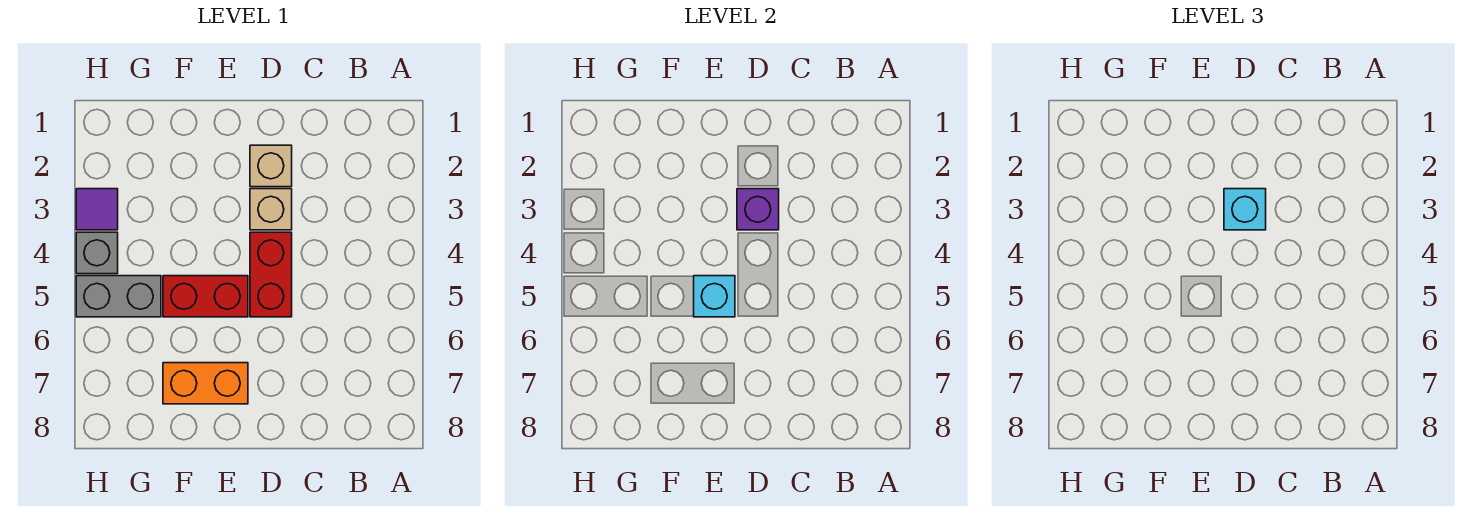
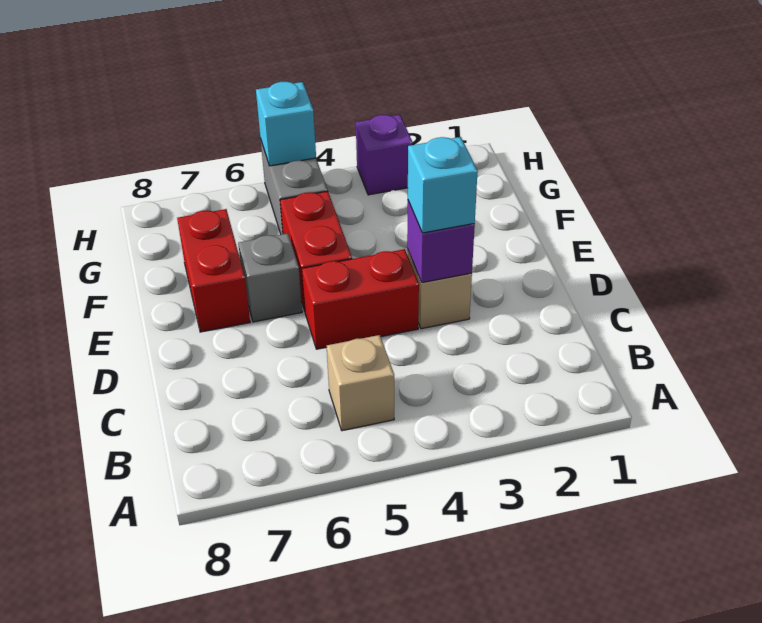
tan 1x1 brick [250,145,292,187] -> tan 1x1 brick moved to [327,335,394,431]
cyan 1x1 brick [694,276,735,317] -> cyan 1x1 brick moved to [256,81,316,166]
orange 1x2 brick [163,363,248,404] -> red 1x2 brick [177,209,250,332]
purple 1x1 tile [76,189,118,230] -> purple 1x1 brick [356,115,413,195]
grey 1x1 brick [76,232,118,274] -> grey 1x1 brick moved to [238,234,302,322]

